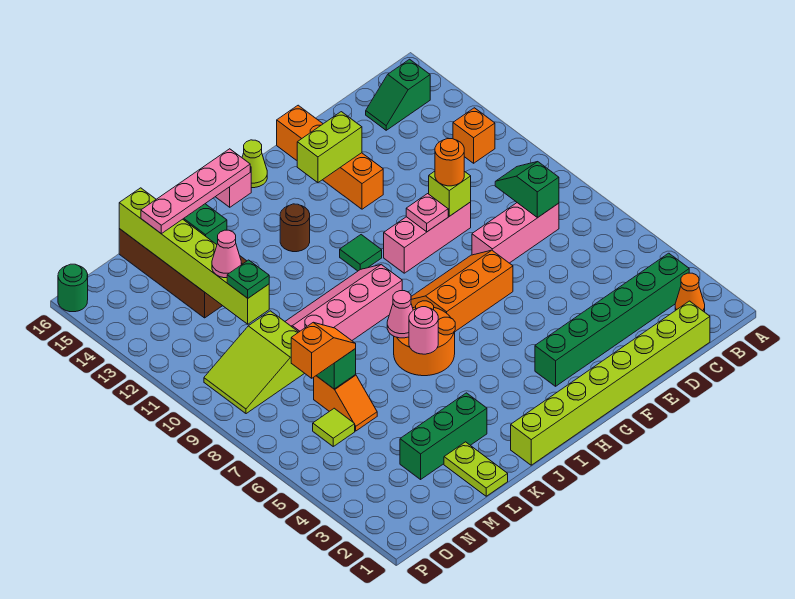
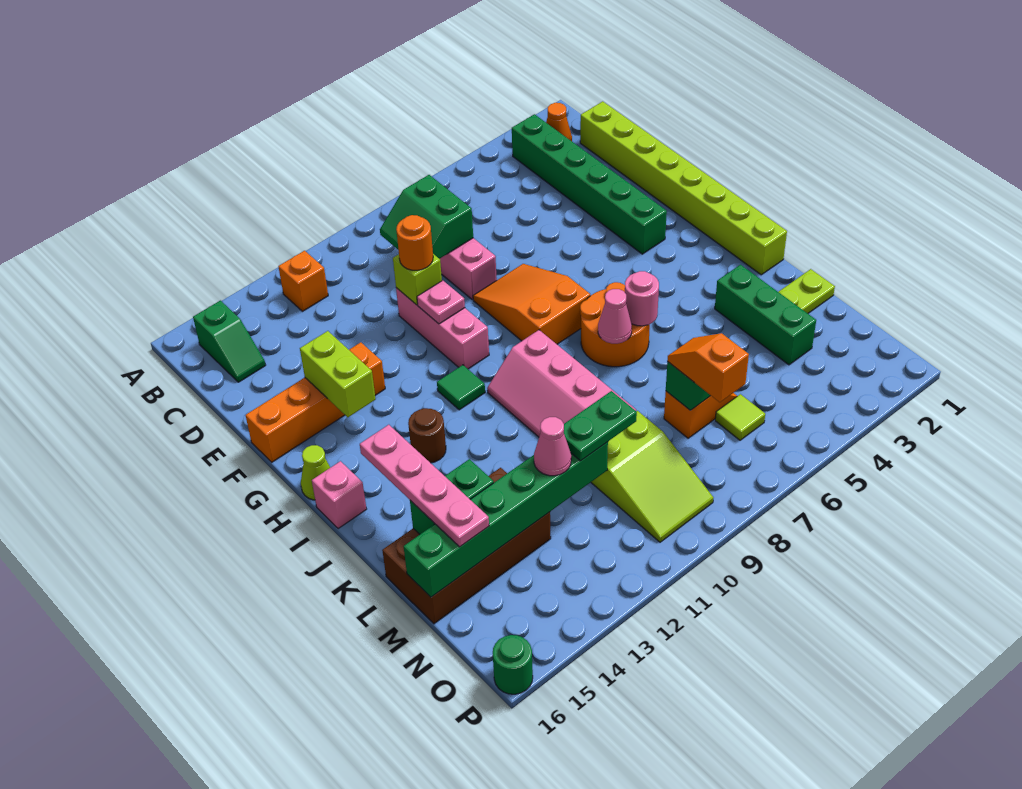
green 1x2 slope [495,162,559,218] -> green 2x2 slope [380,175,473,259]
orange 2x3 slope [411,250,513,331] -> orange 2x3 slope turned to [473,264,590,344]
lime 1x6 brick [119,188,269,324] -> green 1x6 brick [404,442,608,597]
green 1x1 plate [227,260,269,298] -> green 1x2 plate [564,391,637,461]

